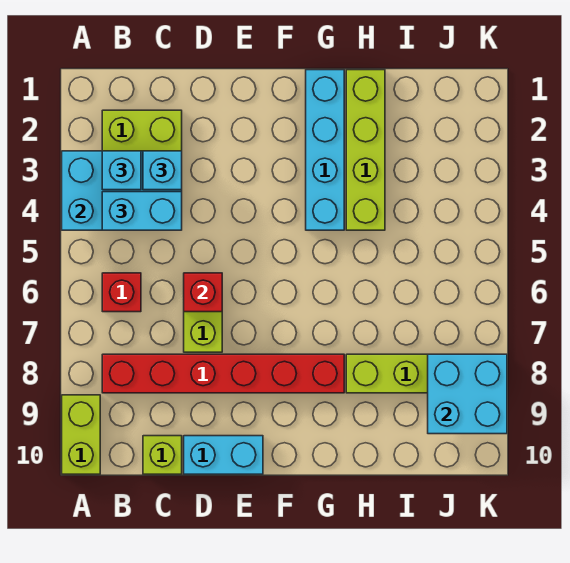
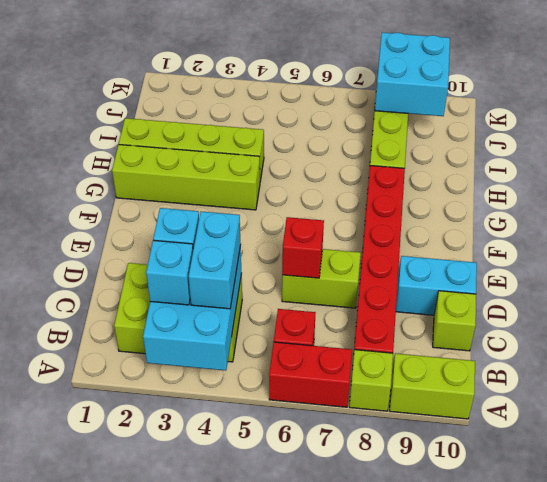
none -> red 1x2 brick [269,342,352,407]
none -> lime 1x1 brick [349,350,393,411]
cyan 1x2 brick [184,436,263,474] -> cyan 1x2 brick turned to [396,256,477,315]
cyan 1x4 brick [306,70,344,230] -> lime 1x4 brick [112,145,260,210]

